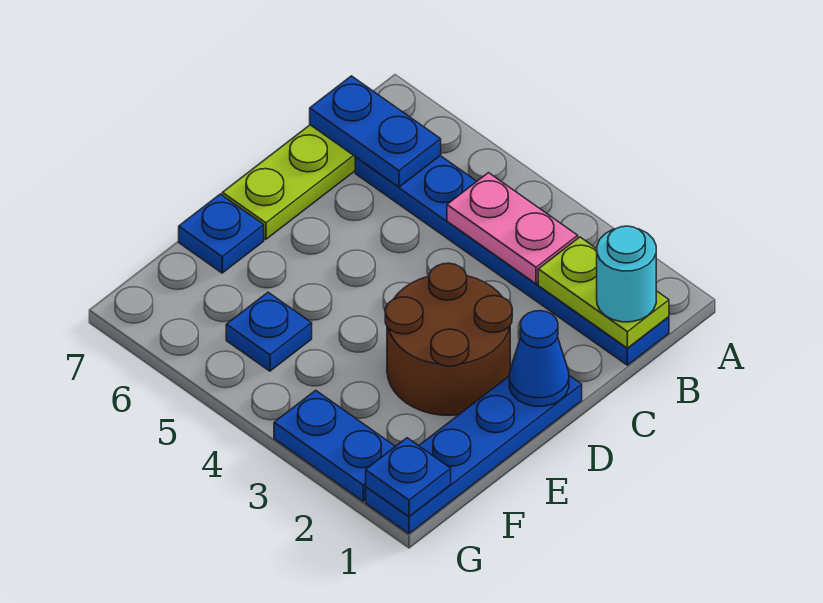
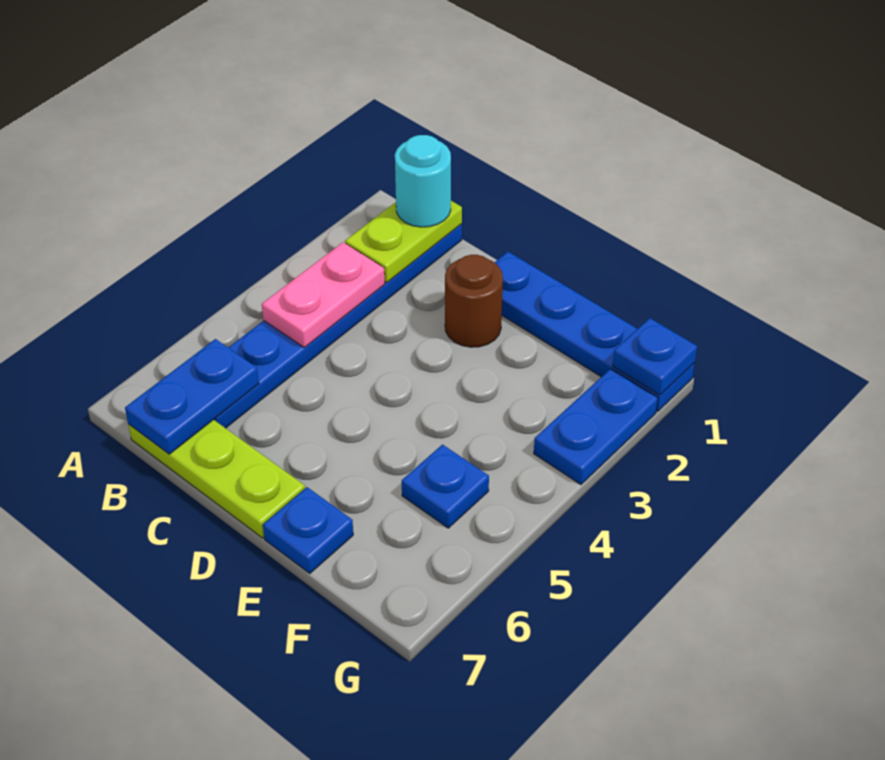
blue 1x1 cone [509,311,569,406] -> none
brown 2x2 round brick [385,263,512,416] -> brown 1x1 round brick [445,255,503,347]

